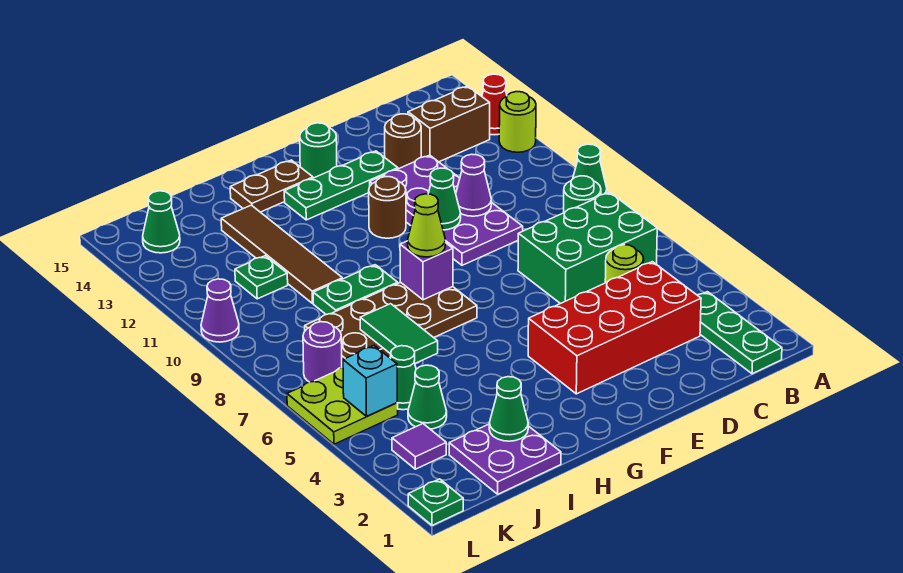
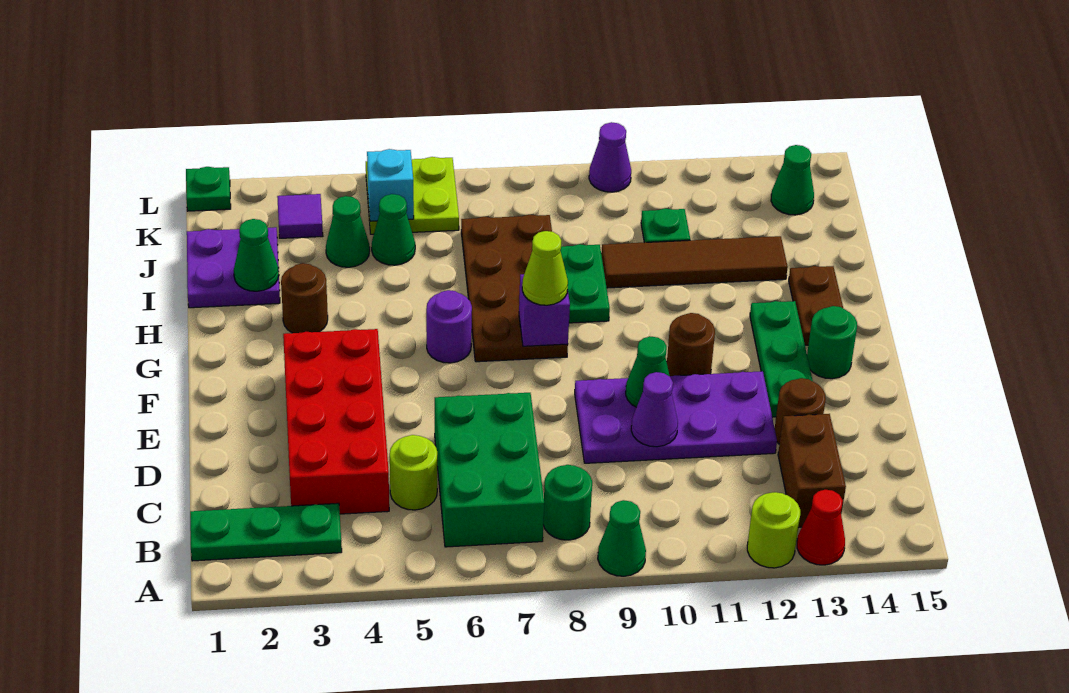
none -> brown 1x1 round brick [281,263,328,333]
green 1x2 tile [360,304,438,363] -> none
purple 1x1 round brick [303,322,342,382] -> purple 1x1 round brick moved to [426,290,472,363]

